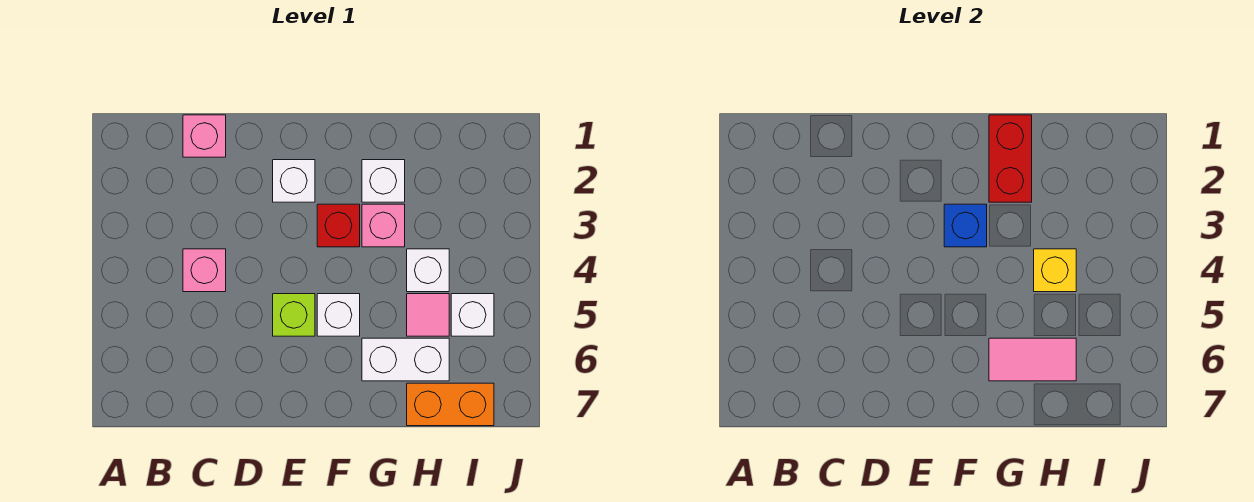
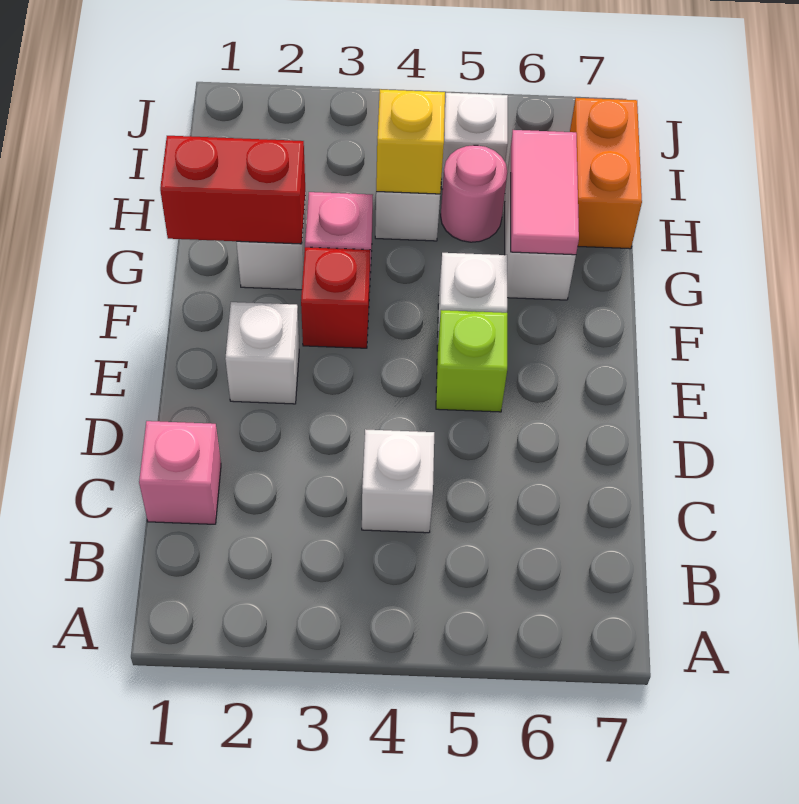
pink 1x1 brick [183,249,226,292] -> white 1x1 brick [362,429,434,533]
blue 1x1 brick [944,204,987,247] -> none
pink 1x1 tile [407,294,449,336] -> pink 1x1 round brick [441,145,508,242]

